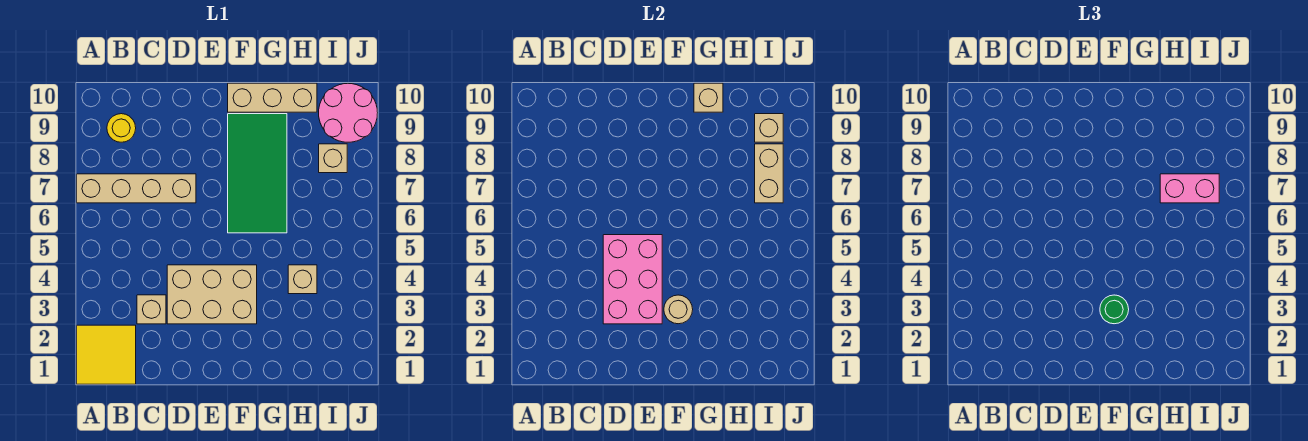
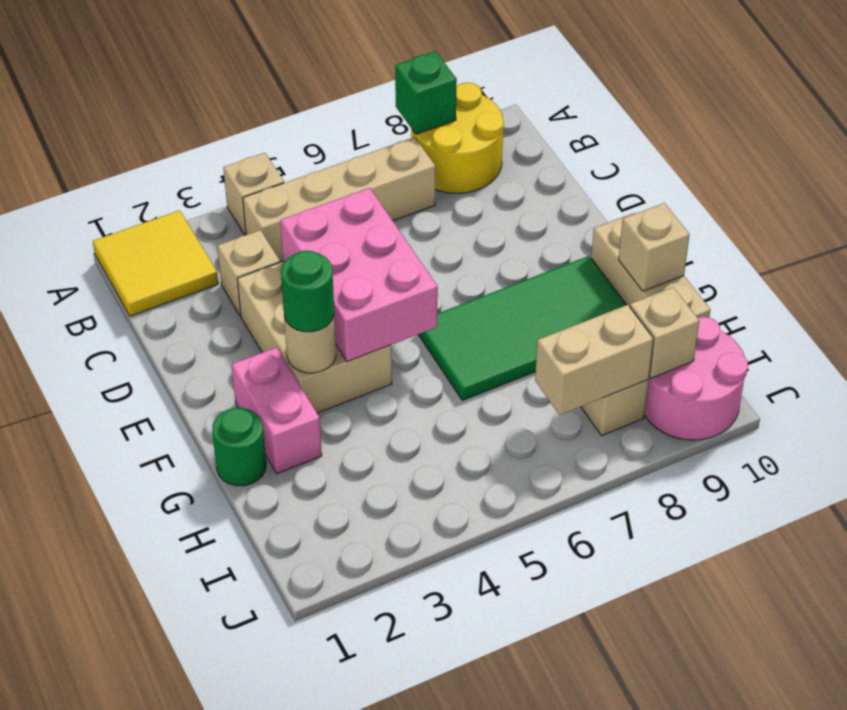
tan 1x4 brick [77,174,196,203] -> tan 1x4 brick turned to [243,137,435,262]
none -> green 1x1 brick [395,51,457,134]
yellow 1x1 round brick [107,114,136,142] -> yellow 2x2 round brick [411,83,504,193]
pink 2x3 brick [603,235,662,324] -> pink 2x3 brick turned to [280,188,438,362]
none -> green 1x1 round brick [212,408,266,486]
tan 1x1 brick [288,265,317,294] -> tan 1x1 brick moved to [223,153,284,235]
pink 1x2 brick [1160,174,1219,203] -> pink 1x2 brick moved to [232,347,322,474]

